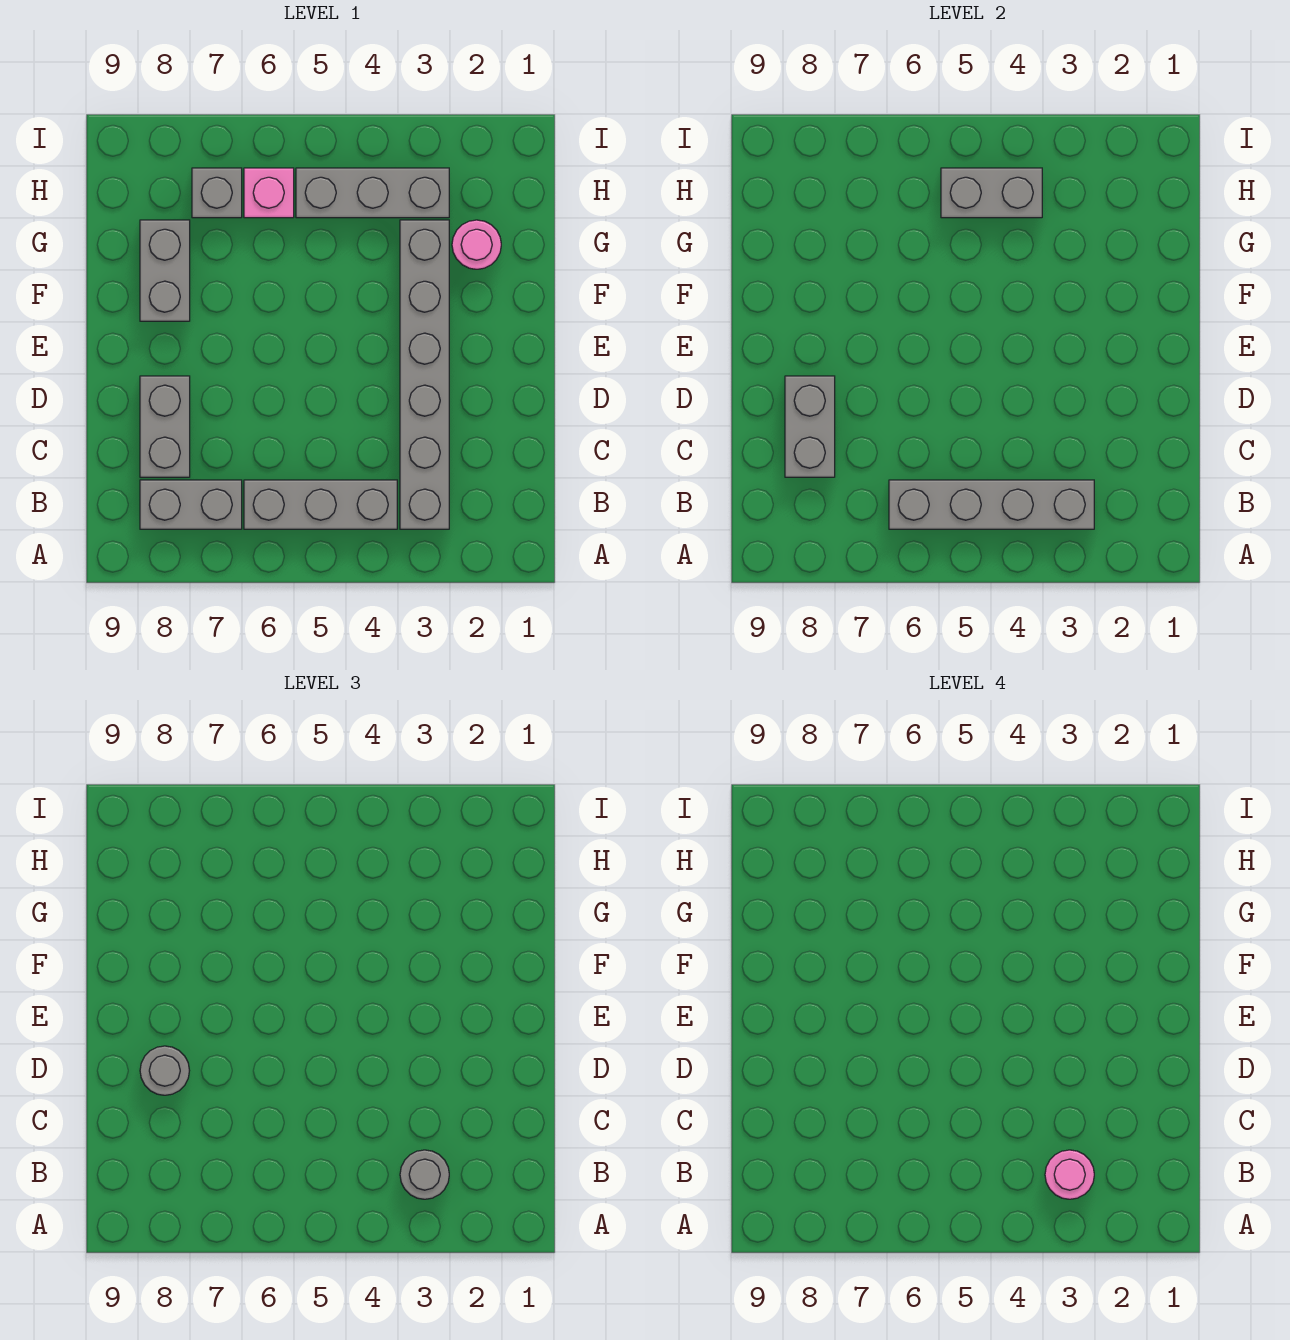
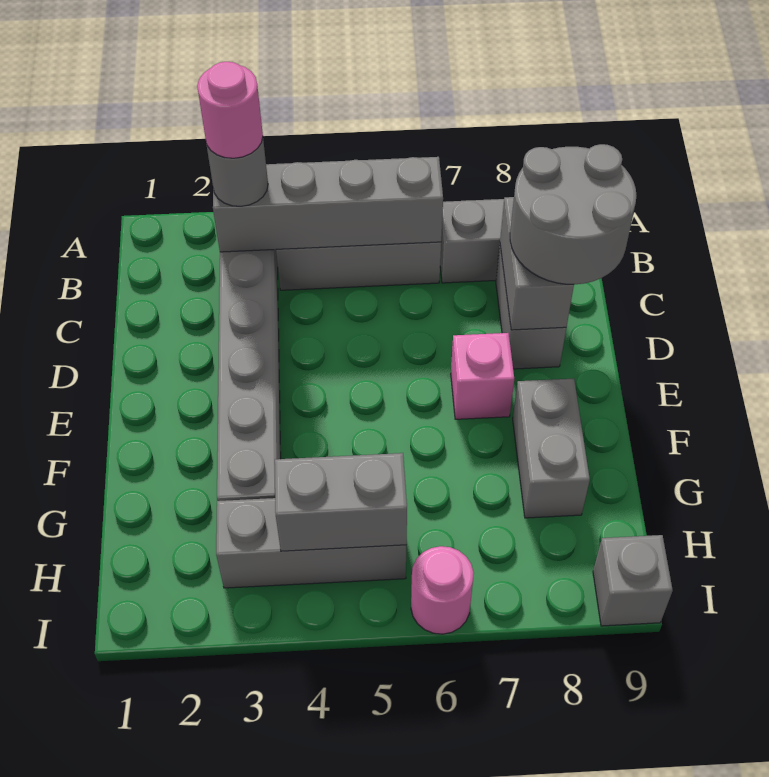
grey 1x1 round brick [140,1046,190,1095] -> grey 2x2 round brick [510,144,636,284]
pink 1x1 round brick [452,220,501,269] -> pink 1x1 round brick moved to [411,546,474,634]
pink 1x1 brick [244,168,294,218] -> pink 1x1 brick moved to [451,333,514,419]
grey 1x1 brick [192,168,242,218] -> grey 1x1 brick moved to [593,535,673,626]

